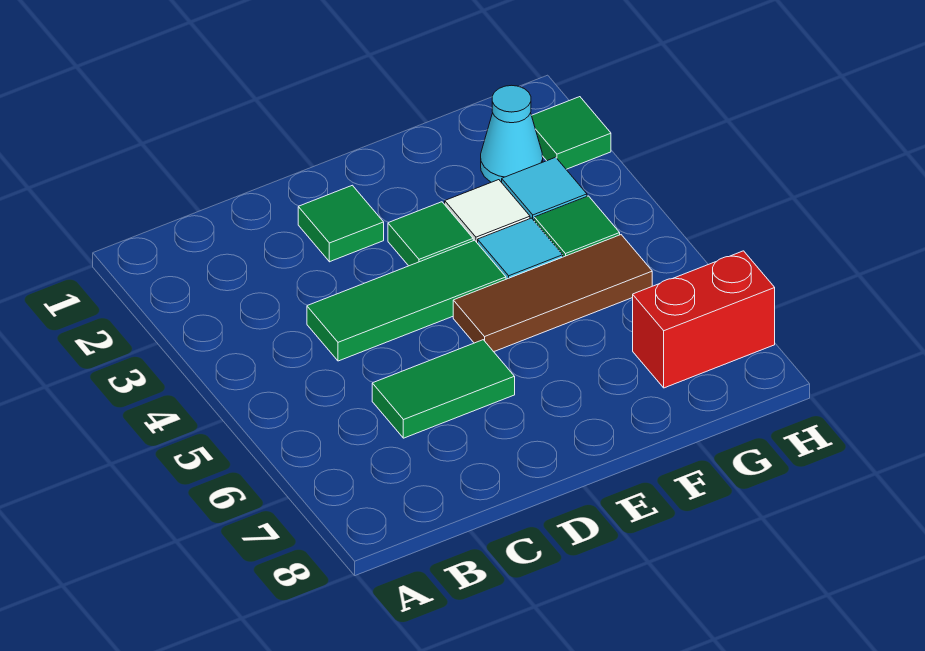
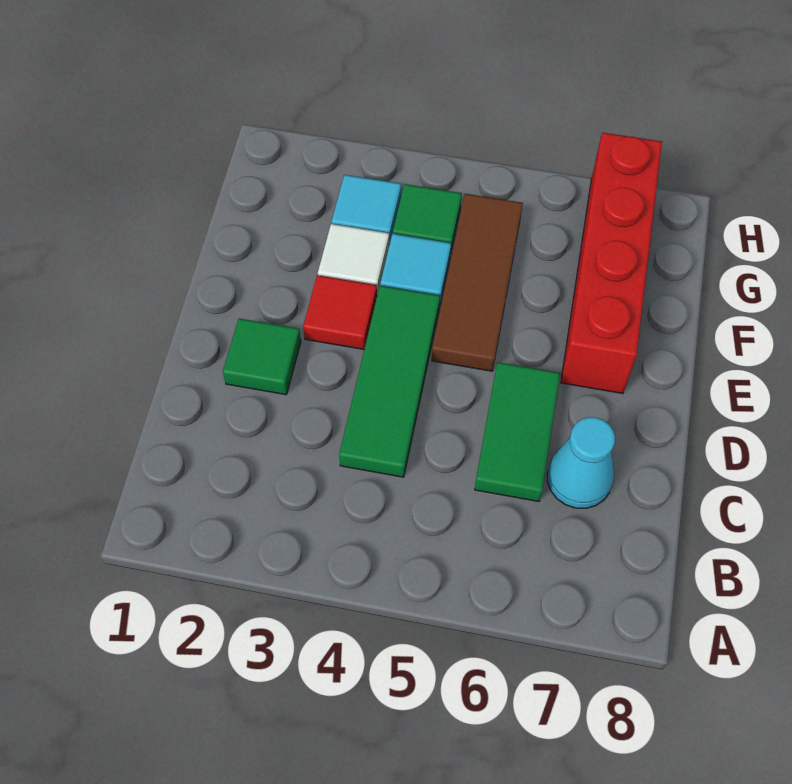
green 1x1 tile [388,202,473,266] -> red 1x1 tile [303,275,377,349]
cyan 1x1 cone [481,85,543,182] -> cyan 1x1 cone moved to [547,417,615,508]
red 1x2 brick [633,251,775,388] -> red 1x4 brick [561,132,662,394]
green 1x1 tile [532,97,611,169] -> none

